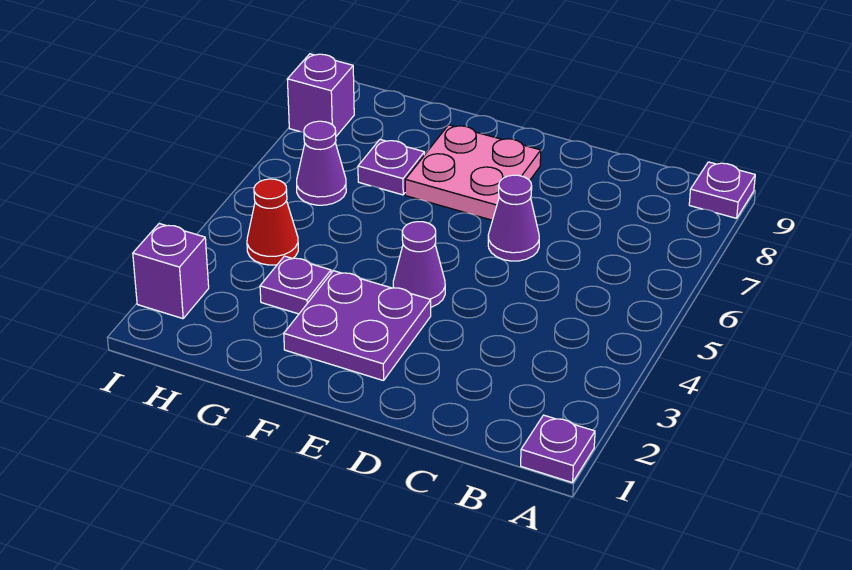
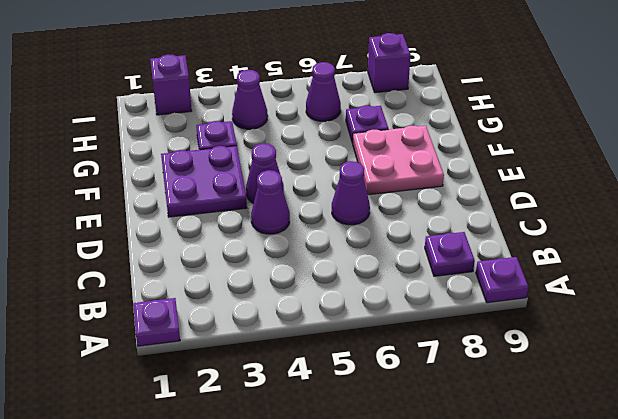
none -> purple 1x1 plate [425,232,475,276]
none -> purple 1x1 cone [251,170,290,234]
red 1x1 cone [247,179,298,265] -> purple 1x1 cone [232,70,268,129]

